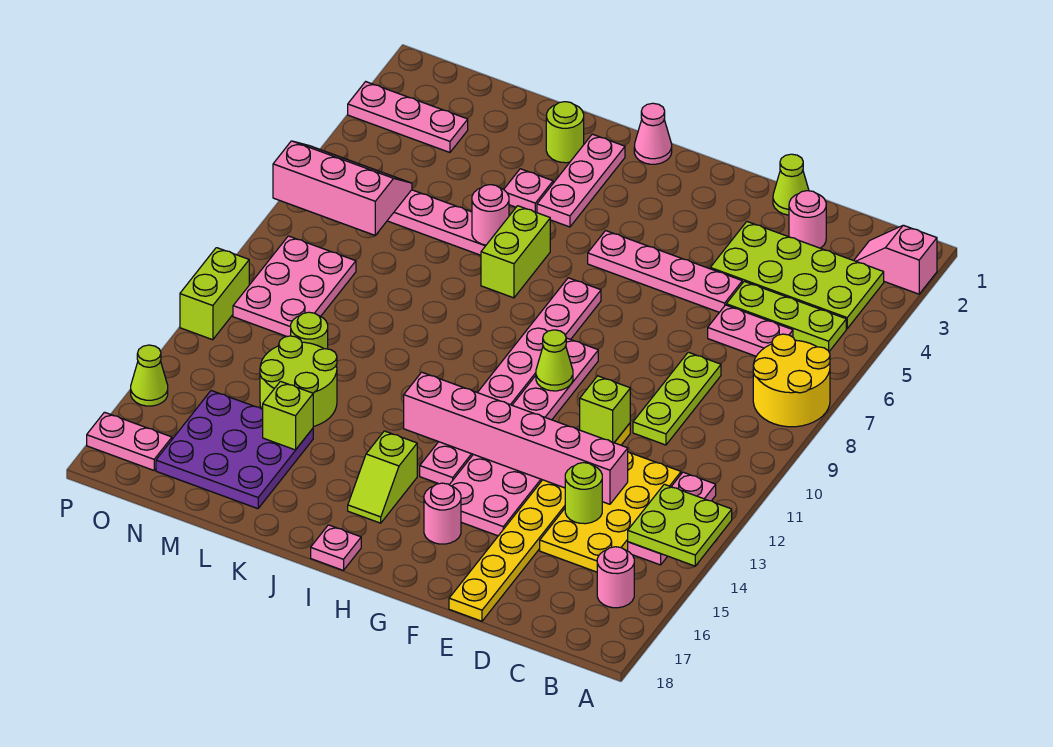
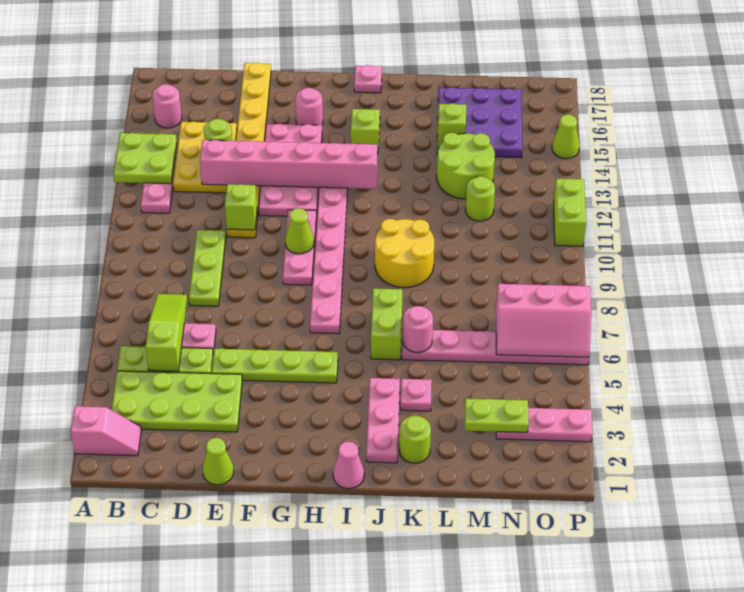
yellow 2x2 round brick [753,334,830,427] -> yellow 2x2 round brick moved to [375,219,434,288]
none -> lime 1x3 slope [145,294,187,371]
yellow 2x4 plate [540,452,681,572] -> yellow 2x3 plate [173,121,237,193]
pink 1x1 round brick [789,191,826,248] -> none
pink 1x4 plate [588,231,742,312] -> lime 1x4 plate [212,349,338,383]
none -> lime 1x2 plate [465,398,528,432]
pink 2x3 plate [233,236,356,337] -> none
pink 1x2 plate [87,412,172,470] -> none

